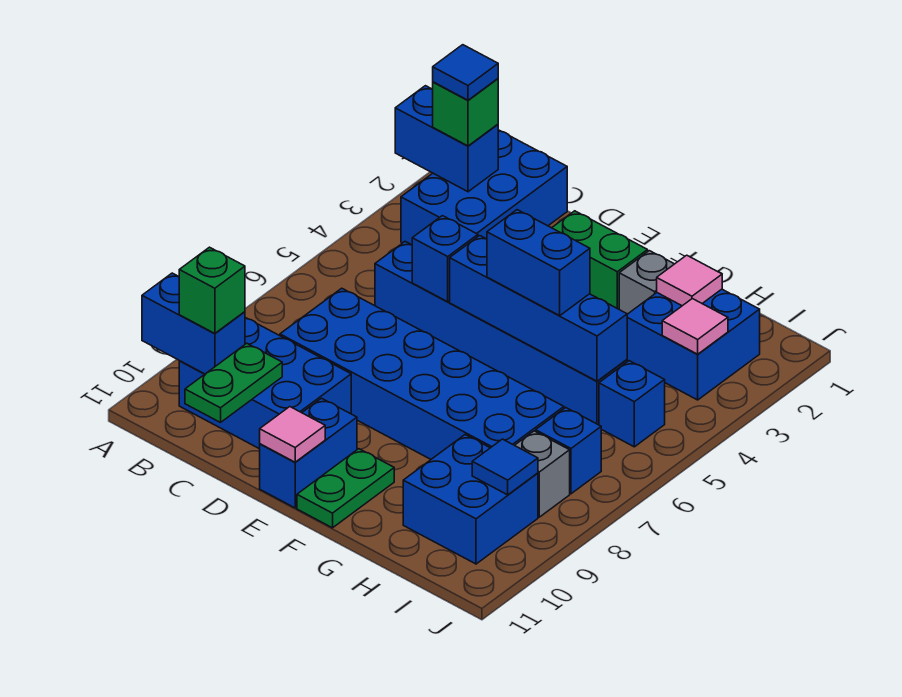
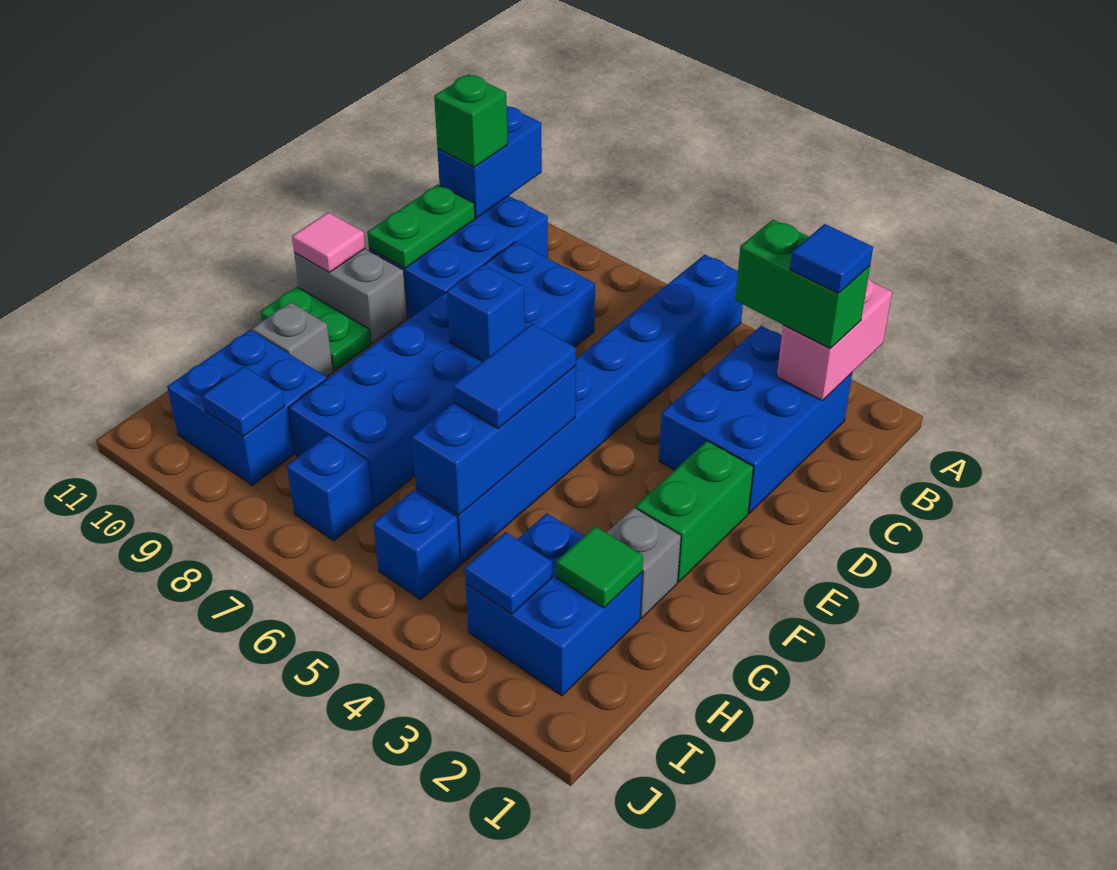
blue 1x2 brick [395,86,498,192] -> pink 1x2 brick [777,278,892,401]
blue 2x3 brick [401,130,567,245] -> blue 2x3 brick turned to [659,326,852,513]
green 1x1 brick [433,79,498,146] -> green 1x2 brick [735,220,870,349]
blue 1x6 brick [375,242,627,425] -> blue 1x8 brick [416,255,743,564]
green 1x2 plate [185,343,282,422] -> green 1x2 plate turned to [367,184,475,268]
blue 1x1 brick [412,216,478,302] -> blue 1x1 brick moved to [447,265,525,361]
blue 1x4 brick [450,236,627,381] -> blue 1x3 brick [412,366,576,515]
blue 1x2 brick [260,398,357,508] -> grey 1x2 brick [294,249,407,343]
blue 1x2 brick [487,210,590,316] -> blue 1x2 tile [453,324,576,429]
pink 1x1 tile [657,255,722,306] -> green 1x1 tile [556,526,643,608]
pink 1x1 tile [662,299,728,354] -> blue 1x1 tile [465,532,552,614]
grey 1x1 brick [515,431,570,517] -> grey 1x1 brick moved to [252,302,333,377]

